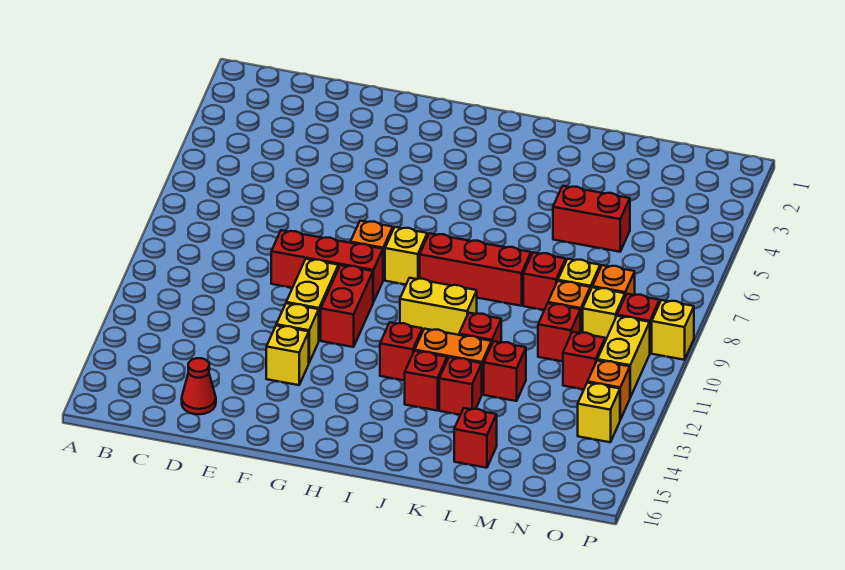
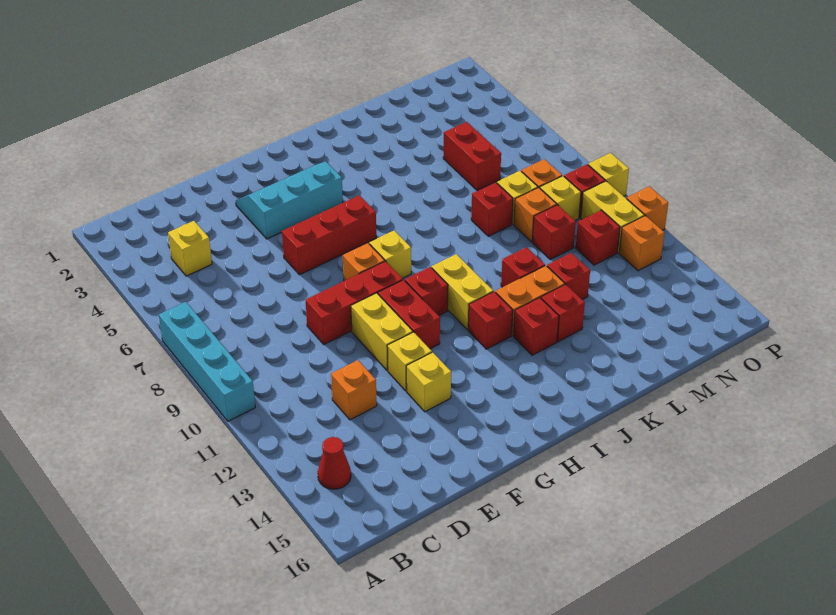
none -> cyan 1x4 brick [159,302,255,421]
none -> orange 1x1 brick [331,360,377,420]
red 1x1 cone [182,358,216,414] -> red 1x1 cone moved to [318,437,351,489]
none -> cyan 2x3 slope [236,161,343,239]
red 1x3 brick [420,233,531,306] -> red 1x3 brick moved to [282,195,376,275]
yellow 1x2 brick [400,278,477,335] -> yellow 1x2 brick turned to [431,254,493,330]
red 1x2 brick [553,186,630,252] -> red 1x2 brick turned to [443,122,501,191]
red 1x1 brick [454,408,497,468] -> red 1x1 brick moved to [405,267,448,316]
yellow 1x1 brick [578,383,620,442] -> yellow 1x1 brick moved to [168,221,212,276]
none -> orange 1x1 brick [627,186,668,230]

